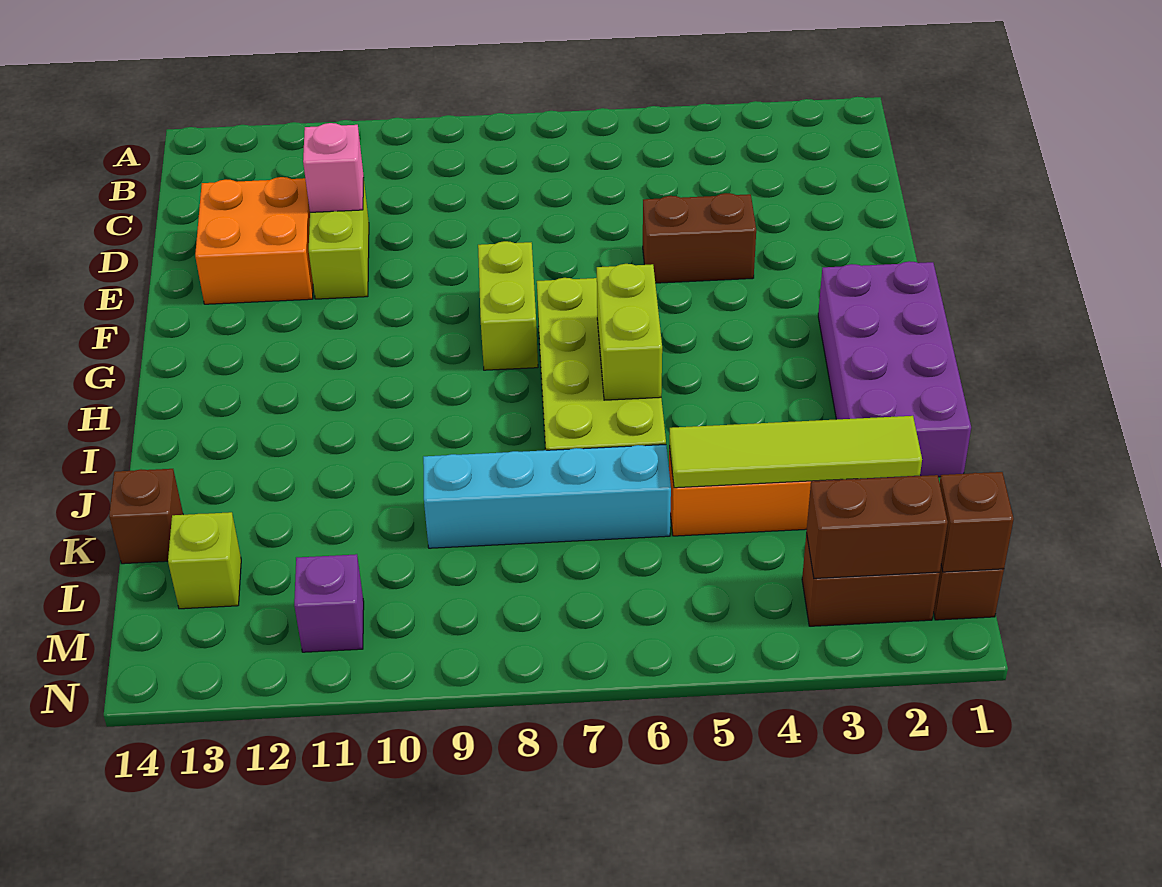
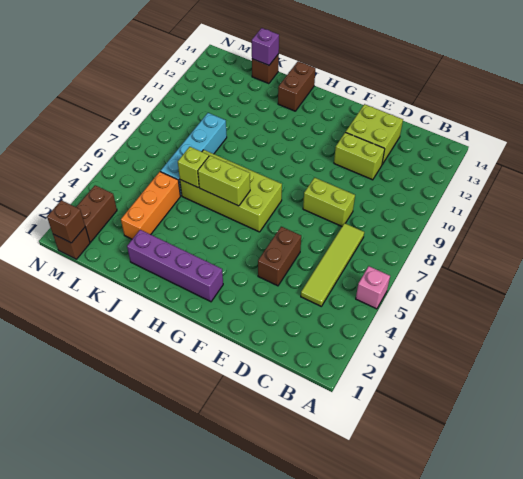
pink 1x1 brick [303,123,364,212] -> pink 1x1 brick moved to [356,266,390,309]
orange 2x2 brick [195,177,313,304] -> lime 2x2 brick [346,104,403,164]
lime 1x2 brick [478,241,538,370] -> lime 1x2 brick moved to [303,177,355,226]
purple 2x4 brick [818,261,971,479] -> purple 1x4 brick [127,230,223,302]
lime 1x4 tile [669,416,922,488] -> lime 1x4 tile moved to [301,223,364,306]
lime 1x1 brick [168,512,241,609] -> lime 1x1 brick moved to [178,147,209,188]
brown 1x2 brick [806,475,948,578] -> brown 1x2 brick moved to [278,61,315,111]
purple 1x1 brick [294,554,364,652] -> purple 1x1 brick moved to [252,28,279,65]

